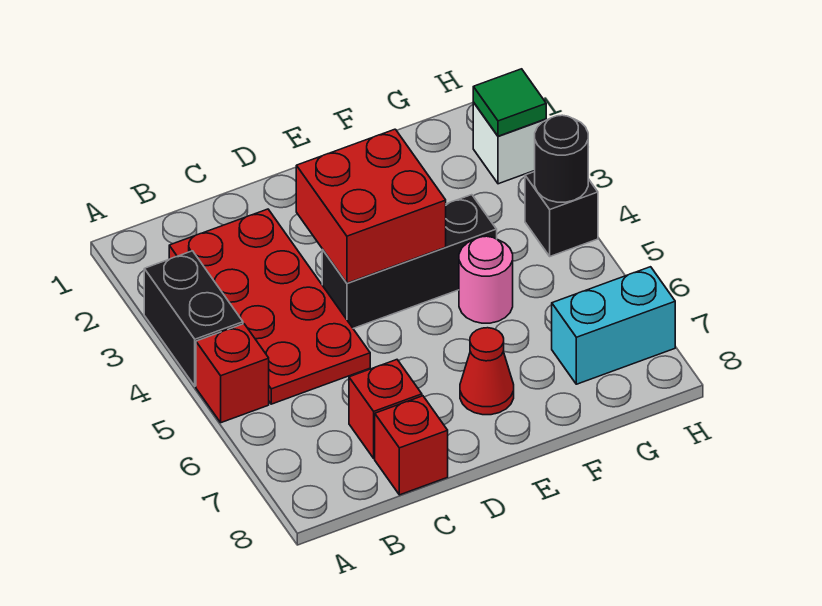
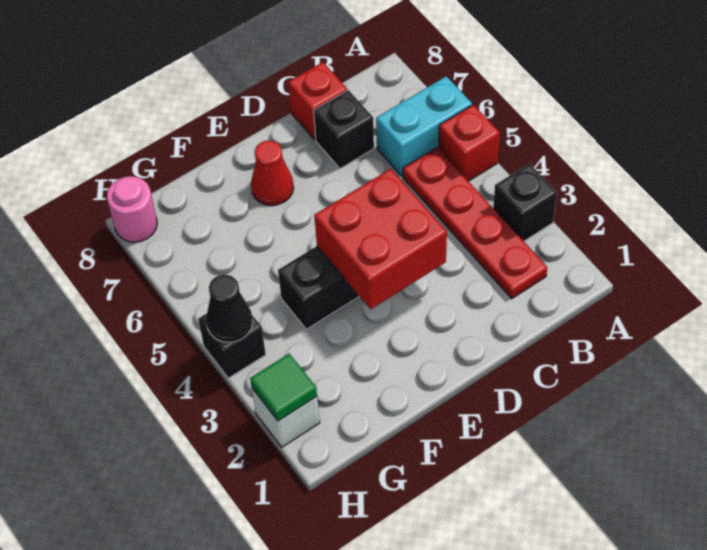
black 1x2 brick [144,251,243,386] -> black 1x1 brick [493,164,557,241]
red 2x4 plate [169,209,370,404] -> red 1x4 plate [403,148,547,299]
red 1x1 brick [349,360,422,458] -> black 1x1 brick [314,90,374,169]
pink 1x1 round brick [459,236,513,323] -> pink 1x1 round brick moved to [107,176,157,242]
cyan 1x2 brick [552,267,675,384] -> cyan 1x2 brick moved to [376,76,472,176]
black 1x1 round brick [535,115,588,202] -> black 1x1 cone [206,275,253,342]

